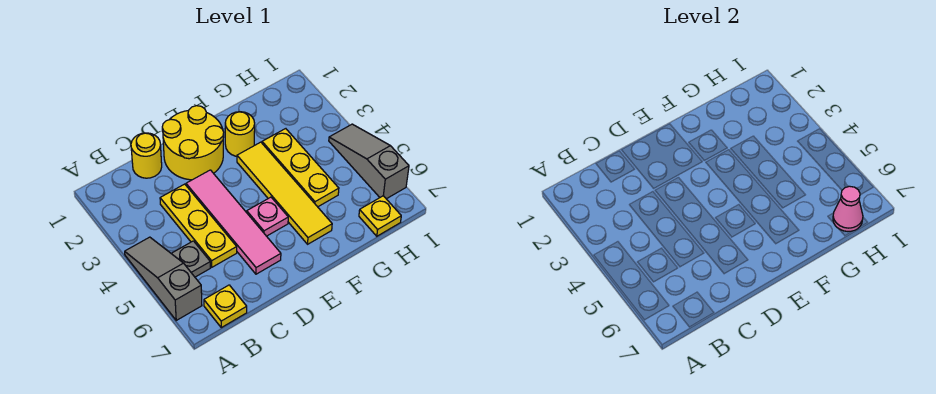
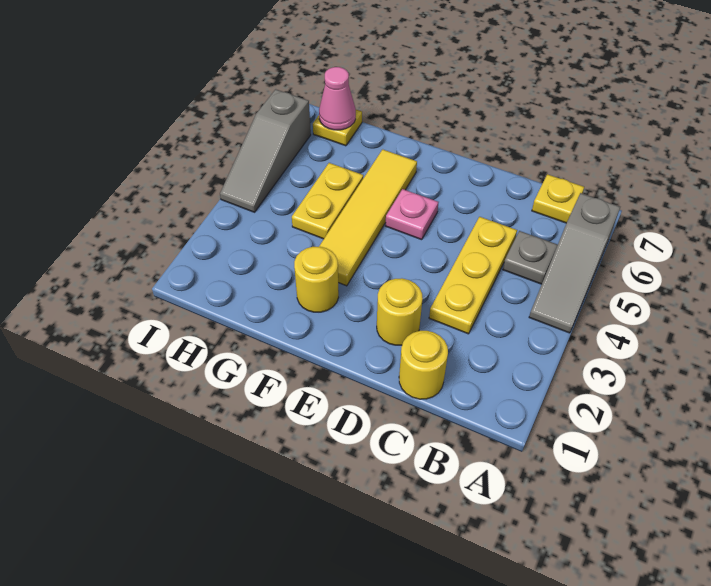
yellow 2x2 round brick [162,106,224,180] -> yellow 1x1 round brick [377,278,423,345]
pink 1x4 tile [186,170,281,274] -> none
yellow 1x3 plate [262,129,339,207] -> yellow 1x2 plate [292,163,363,239]

